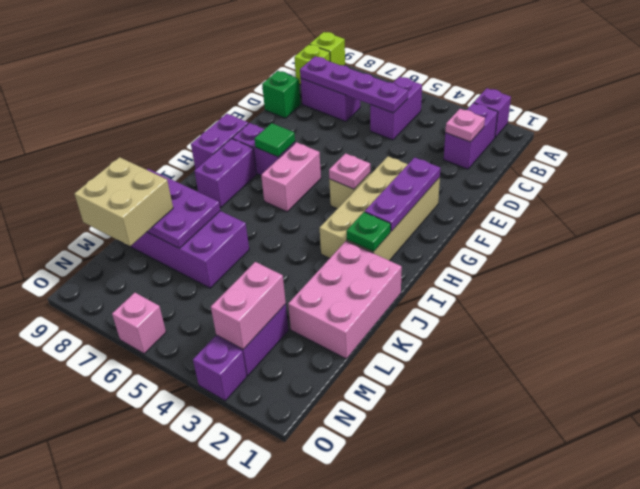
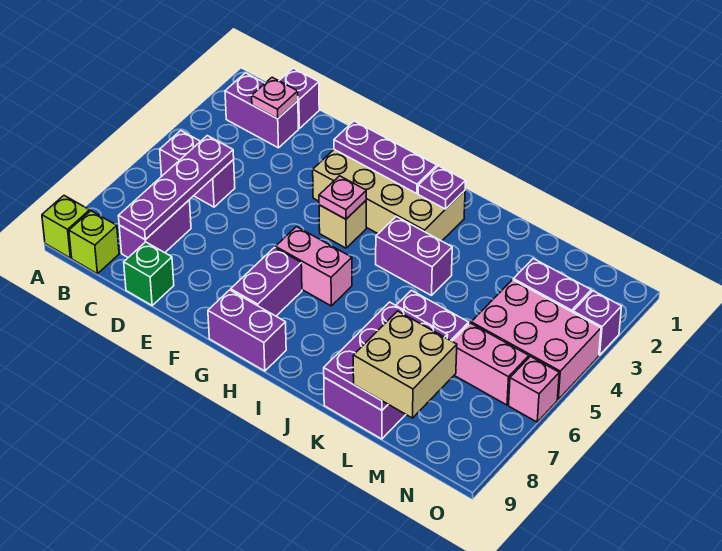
purple 1x1 brick [474,88,511,137] -> purple 1x1 brick moved to [279,68,319,128]
green 1x1 tile [254,123,295,157] -> none
purple 1x2 brick [195,139,257,207] -> purple 1x2 brick moved to [376,217,452,296]
green 1x1 plate [347,212,391,252] -> purple 1x1 plate [418,166,466,209]
pink 2x3 brick [288,241,402,359] -> pink 2x3 brick moved to [471,280,601,399]
pink 1x2 brick [211,262,286,349] -> pink 1x2 brick moved to [452,323,529,405]

